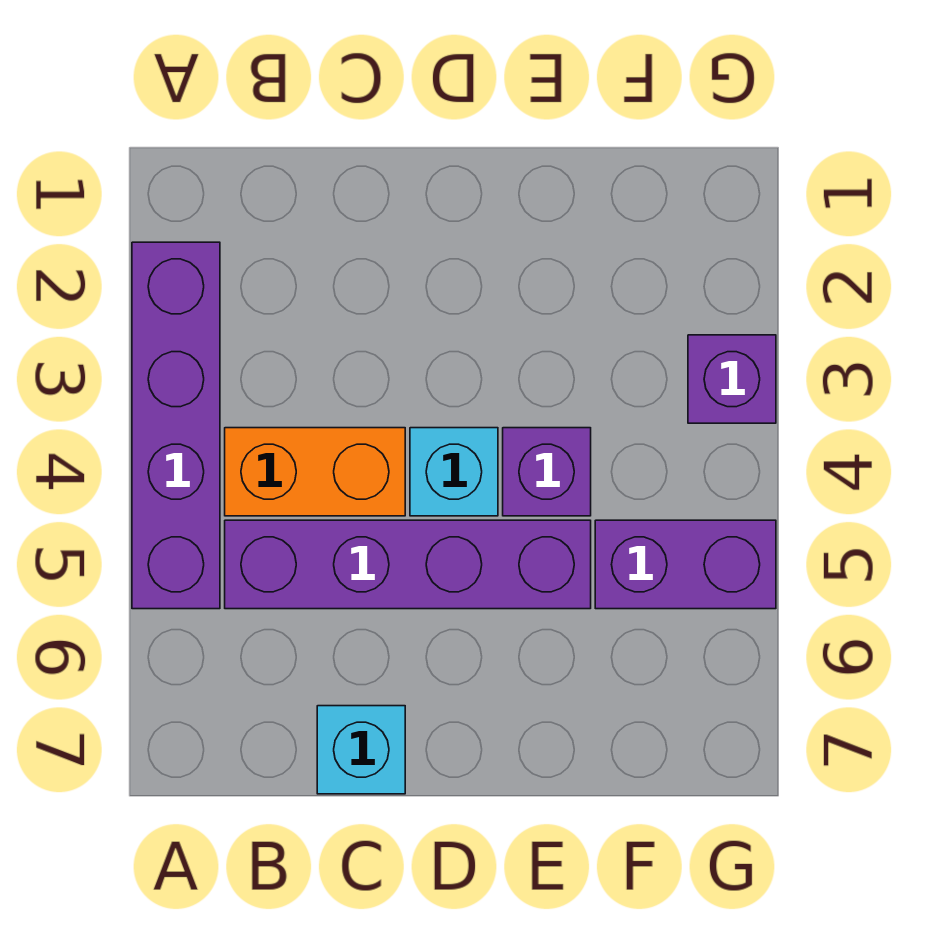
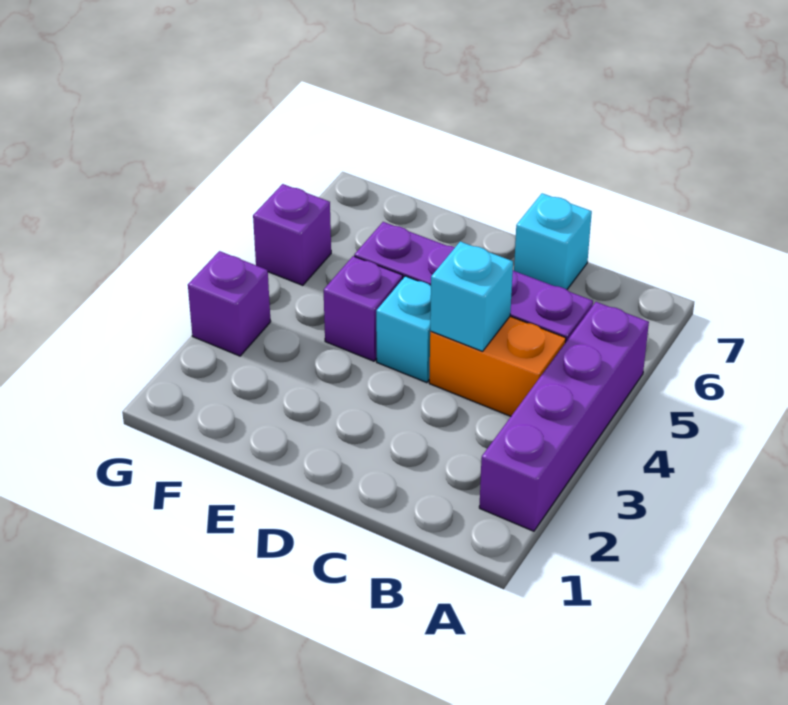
none -> cyan 1x1 brick [430,242,513,351]
purple 1x2 brick [595,520,776,609] -> purple 1x1 brick [253,184,331,285]

